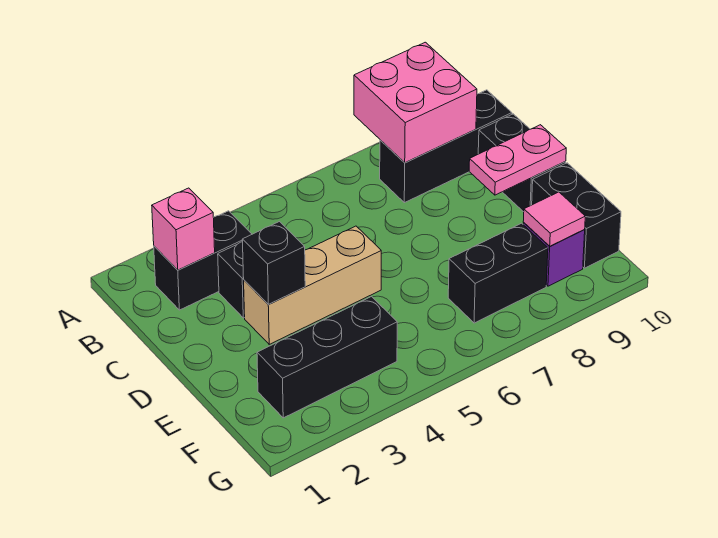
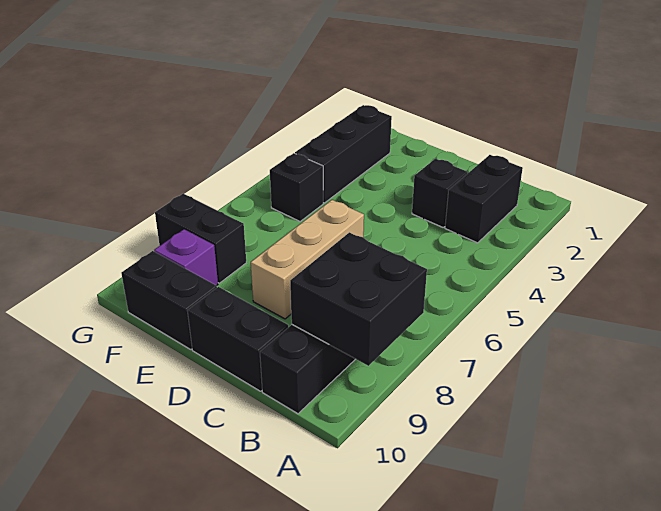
pink 2x2 brick [354,42,477,163] -> black 2x2 brick [290,232,427,366]
pink 1x1 brick [152,188,215,270] -> none
tan 1x3 brick [244,226,381,344] -> tan 1x3 brick moved to [251,200,364,319]
black 1x1 brick [242,222,305,305] -> black 1x1 brick moved to [270,153,323,221]
pink 1x2 plate [469,125,566,195] -> none
black 1x2 brick [448,223,548,323] -> black 1x2 brick turned to [155,194,246,283]
pink 1x1 tile [523,192,585,246] -> none

